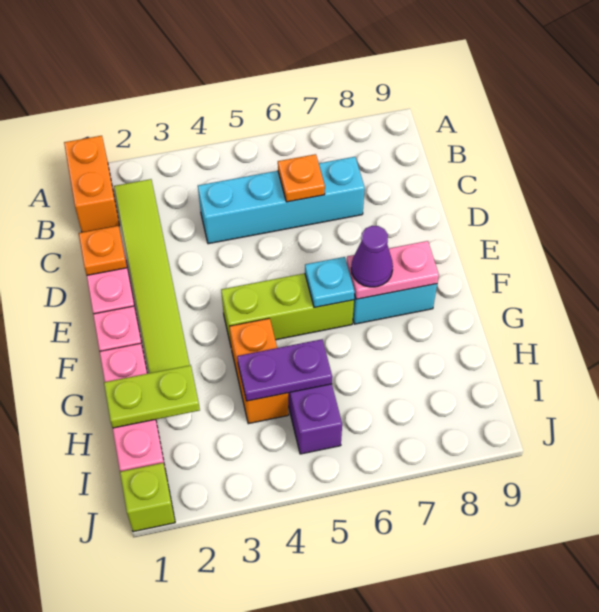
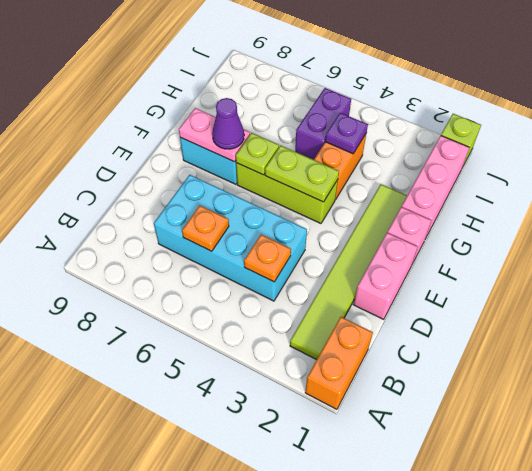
cyan 1x4 brick [198,157,365,244] -> cyan 2x4 brick [154,175,307,301]
orange 1x1 plate [79,226,127,275] -> orange 1x1 plate moved to [244,235,291,282]
cyan 1x1 plate [305,257,355,308] -> lime 1x1 plate [236,133,279,175]
lime 1x2 plate [104,365,200,428] -> lime 1x2 plate moved to [265,146,339,202]
purple 1x2 plate [237,339,332,401] -> purple 1x1 plate [325,113,368,154]

